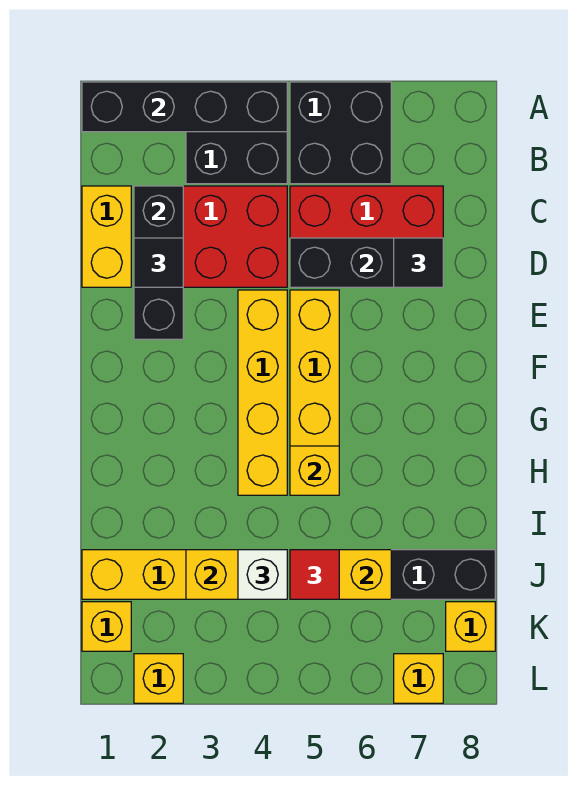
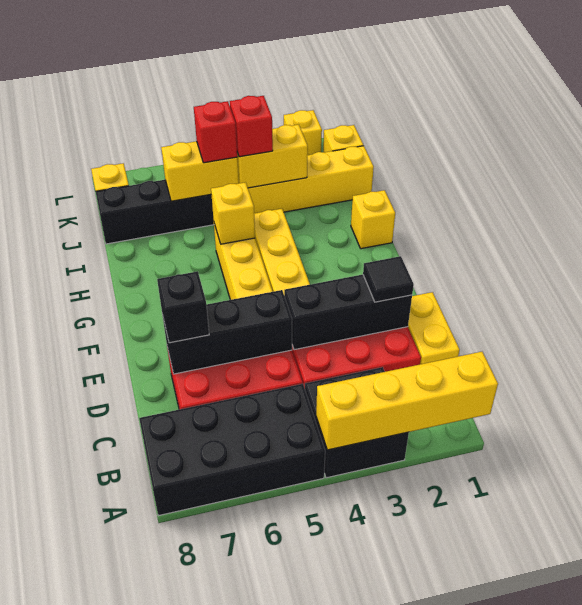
black 1x4 brick [82,82,287,132] -> yellow 1x4 brick [316,352,498,450]
black 2x2 brick [290,82,391,184] -> black 2x4 brick [139,384,325,516]
black 1x3 brick [134,186,183,339] -> black 1x3 brick turned to [284,274,412,350]
black 1x1 tile [394,238,443,287] -> black 1x1 brick [157,271,209,343]
white 1x1 brick [238,550,287,599] -> red 1x1 brick [230,96,273,157]
red 1x1 tile [290,550,339,599] -> red 1x1 brick [194,101,237,163]
yellow 1x1 brick [394,654,443,703] -> yellow 1x1 brick moved to [351,190,395,249]

